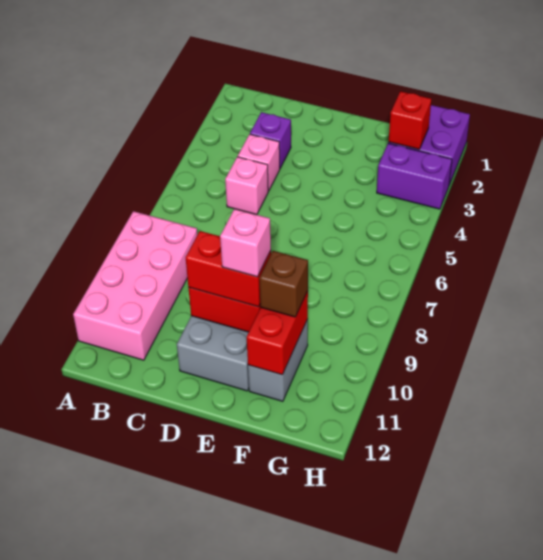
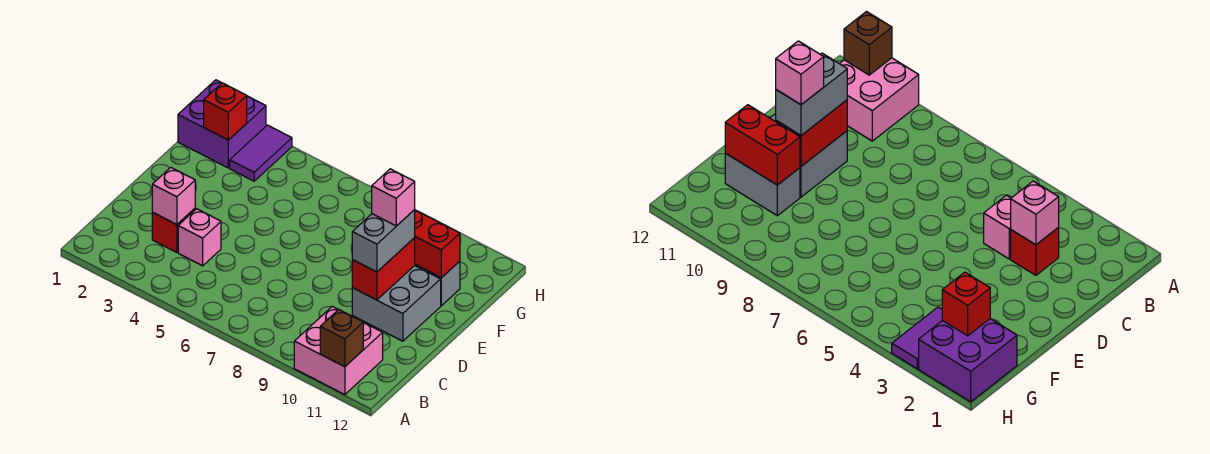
pink 2x4 brick [73,211,197,360] -> pink 2x2 brick [294,306,383,395]
purple 1x1 brick [250,112,291,168] -> red 1x1 brick [152,208,195,252]
pink 1x1 brick [225,157,268,215] -> pink 1x1 brick moved to [152,167,195,225]
red 1x2 brick [186,231,271,307] -> grey 1x2 brick [352,210,415,272]
brown 1x1 brick [259,251,308,317] -> brown 1x1 brick moved to [320,310,363,367]
purple 1x2 brick [377,143,452,209] -> purple 1x2 tile [230,125,292,181]

